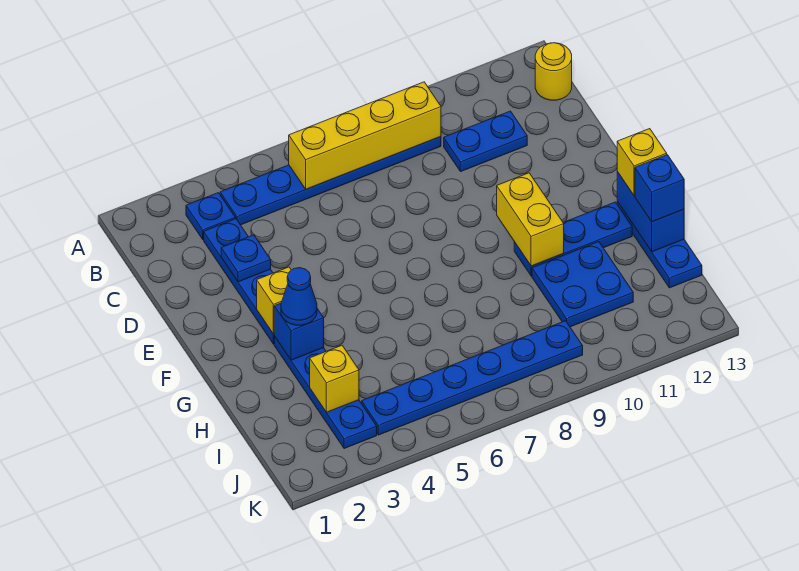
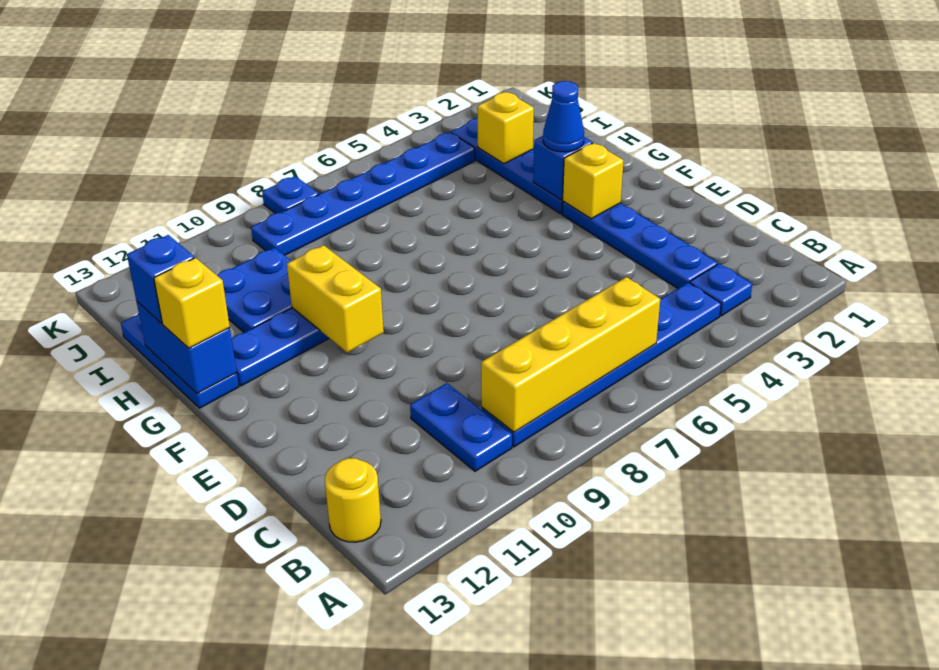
blue 1x2 plate [444,111,527,172] -> blue 1x2 plate turned to [410,383,512,471]
blue 1x1 plate [221,235,271,282] -> blue 1x1 plate moved to [262,176,319,213]

